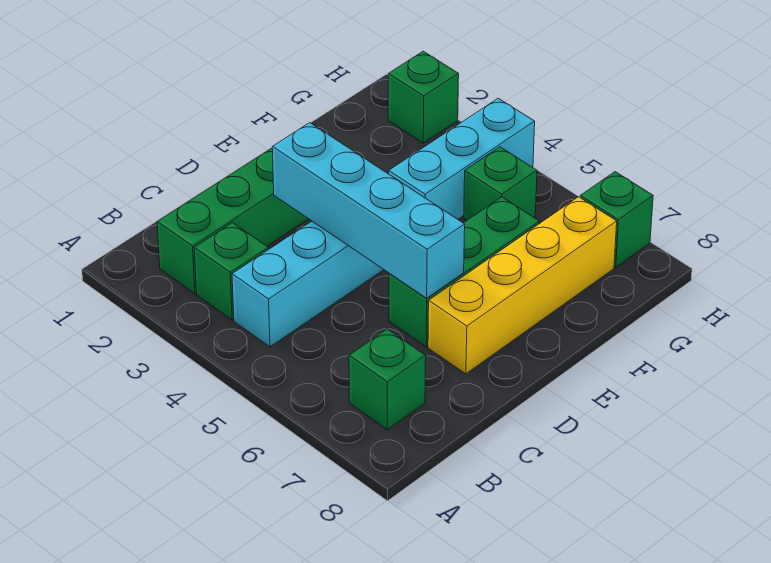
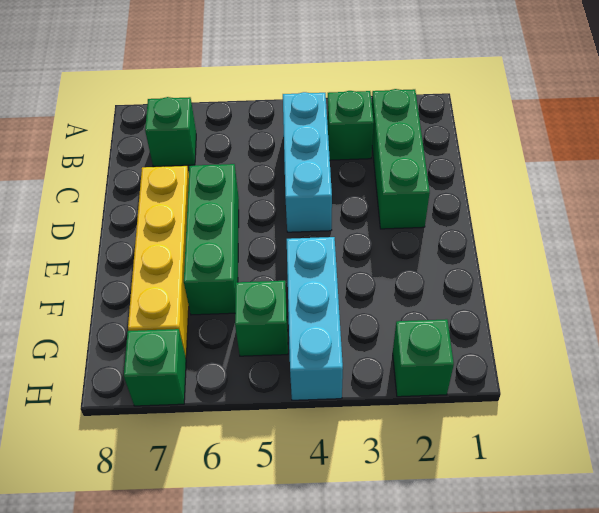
cyan 1x4 brick [272,123,465,298] -> none

